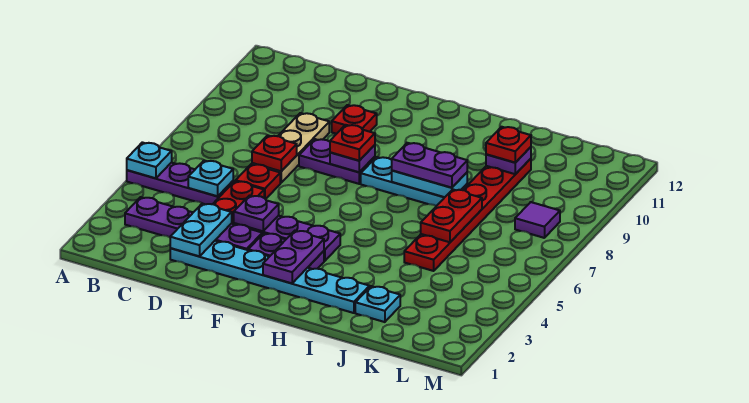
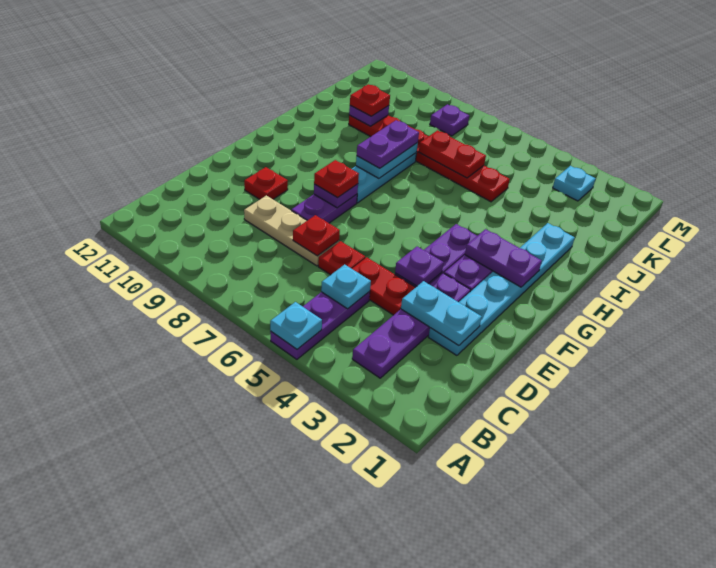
cyan 1x1 plate [355,286,400,322] -> cyan 1x1 plate moved to [553,166,596,201]
purple 1x1 tile [515,202,560,238] -> purple 1x1 plate [430,104,469,136]

